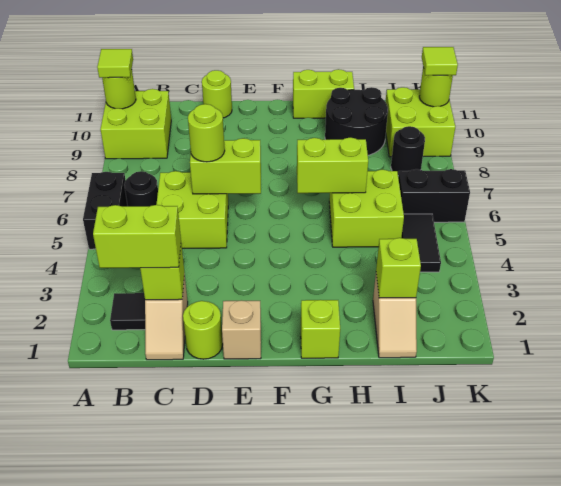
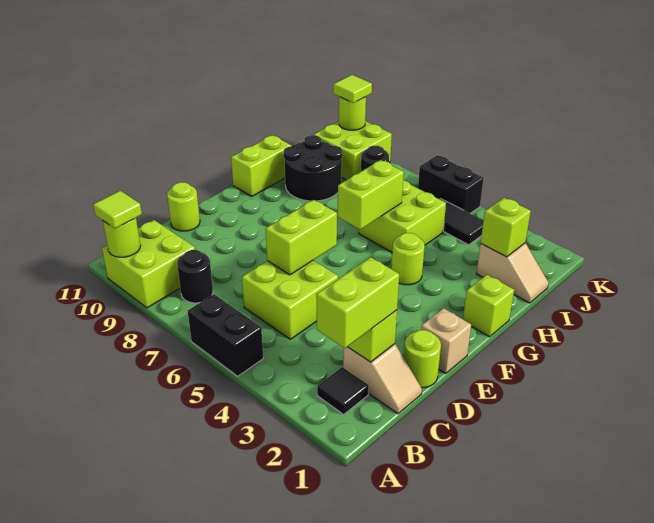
black 1x1 round brick [124,171,158,206] -> black 1x1 round brick moved to [177,250,213,303]
lime 1x1 round brick [188,104,225,162] -> lime 1x1 round brick moved to [391,233,425,285]
black 1x2 brick [398,169,470,222] -> black 1x2 brick turned to [418,155,484,214]

